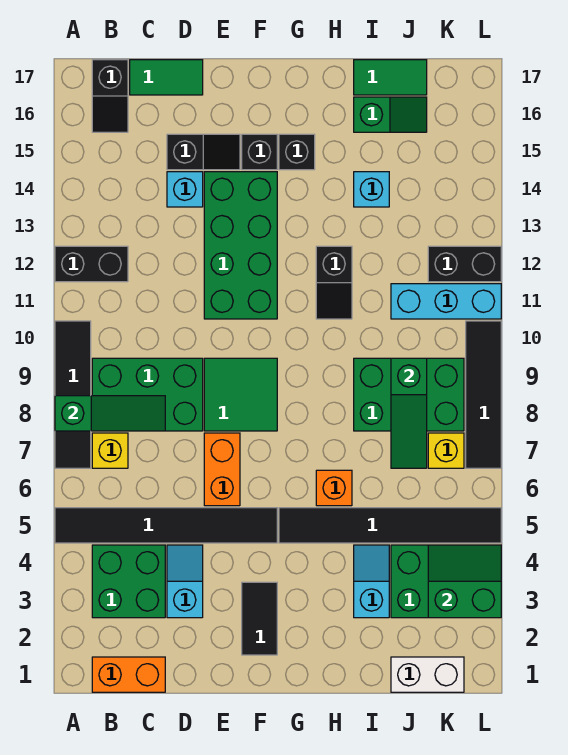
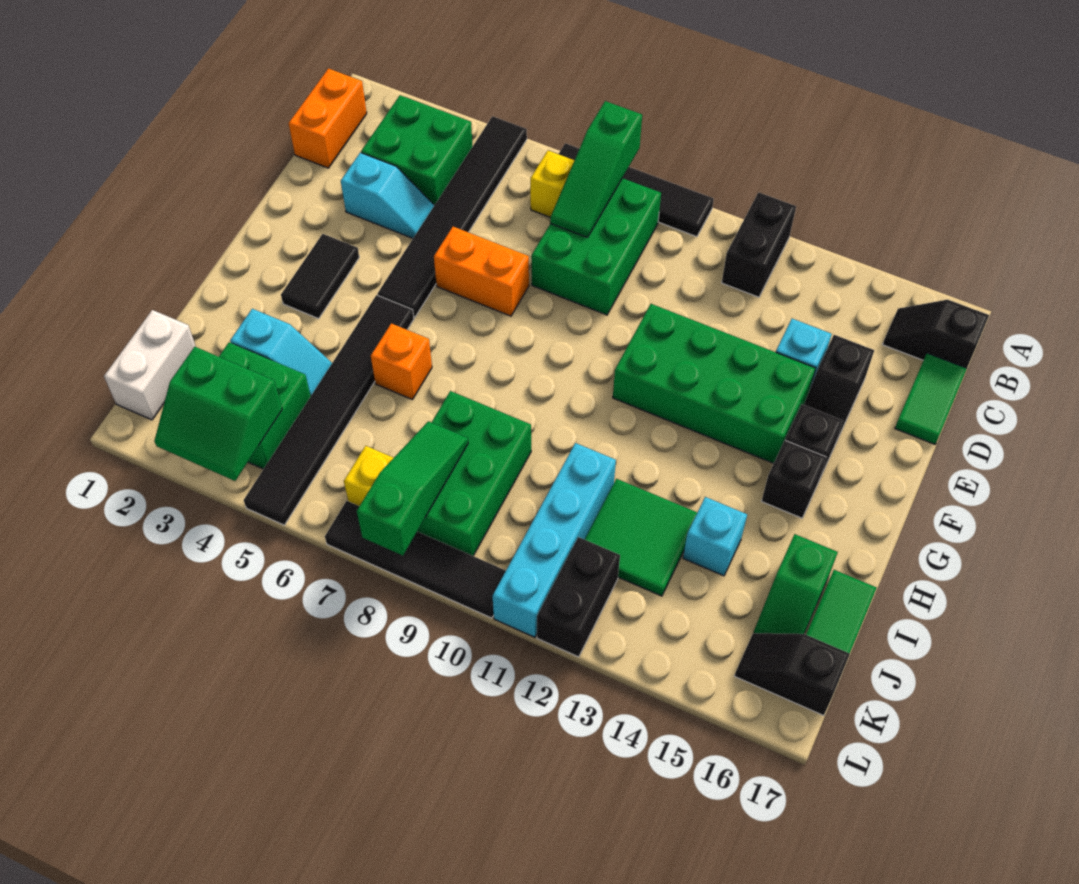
green 2x2 tile [204,358,277,431] -> green 2x2 tile moved to [585,479,697,596]
black 1x2 tile [242,582,277,655] -> black 1x2 tile turned to [281,234,359,319]
black 1x2 slope [316,246,352,319] -> black 1x2 slope moved to [735,633,850,716]
green 1x3 slope [391,358,427,468] -> green 1x3 slope turned to [357,421,468,555]
cyan 1x3 brick [391,284,501,319] -> cyan 1x4 brick [493,443,616,637]
green 2x2 slope [428,545,501,618] -> green 2x2 slope turned to [154,347,282,481]

